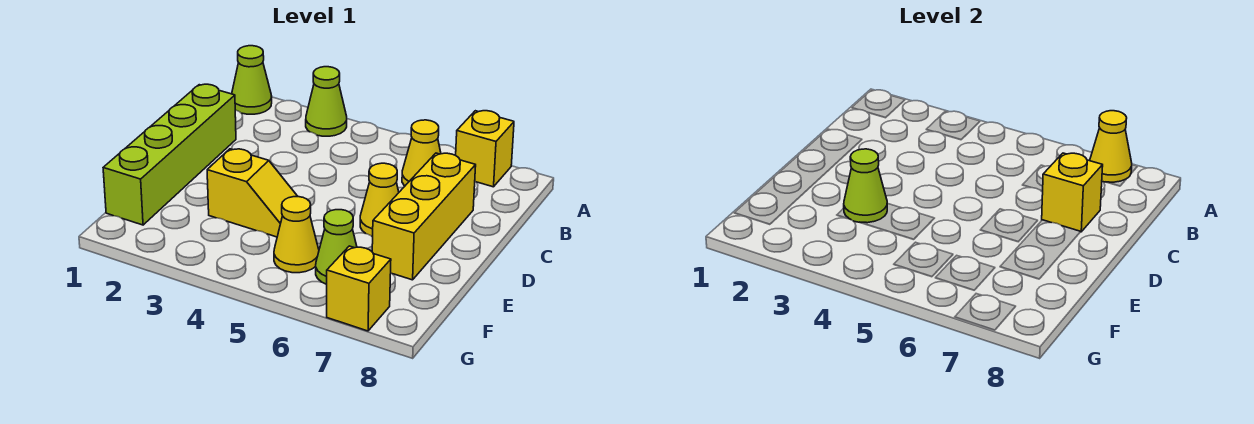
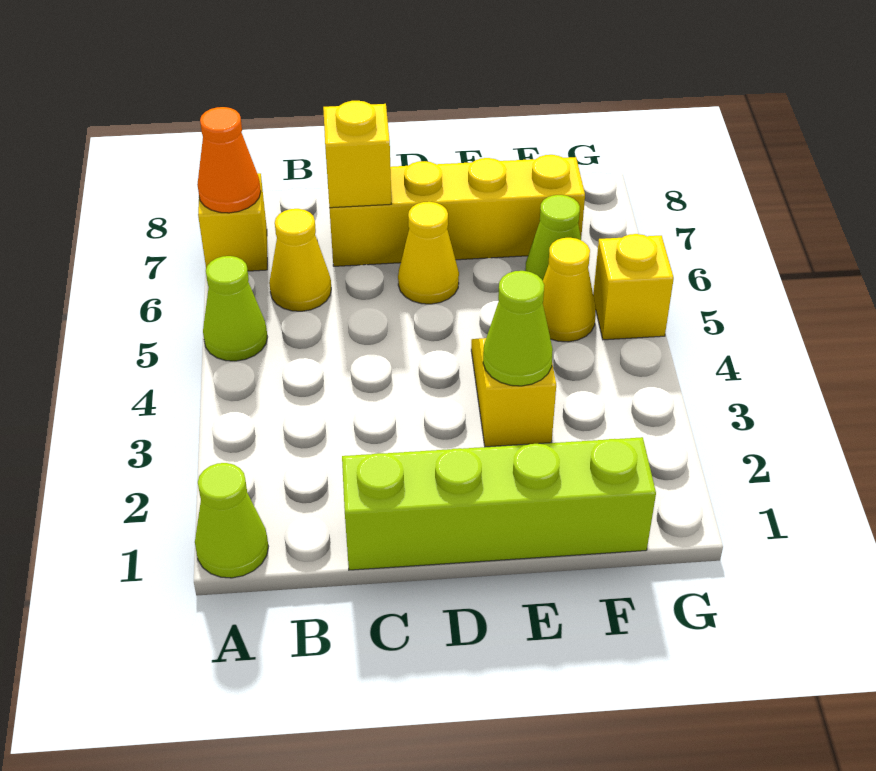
lime 1x1 cone [306,67,347,136] -> lime 1x1 cone moved to [203,256,267,361]
yellow 1x1 cone [1090,111,1132,182] -> orange 1x1 cone [197,107,261,213]
yellow 1x3 brick [372,153,476,280] -> yellow 1x4 brick [330,155,585,266]
yellow 1x1 brick [326,246,391,331] -> yellow 1x1 brick moved to [593,234,674,340]

